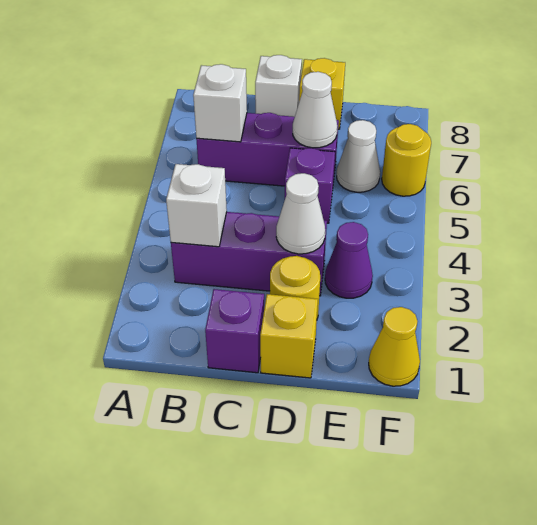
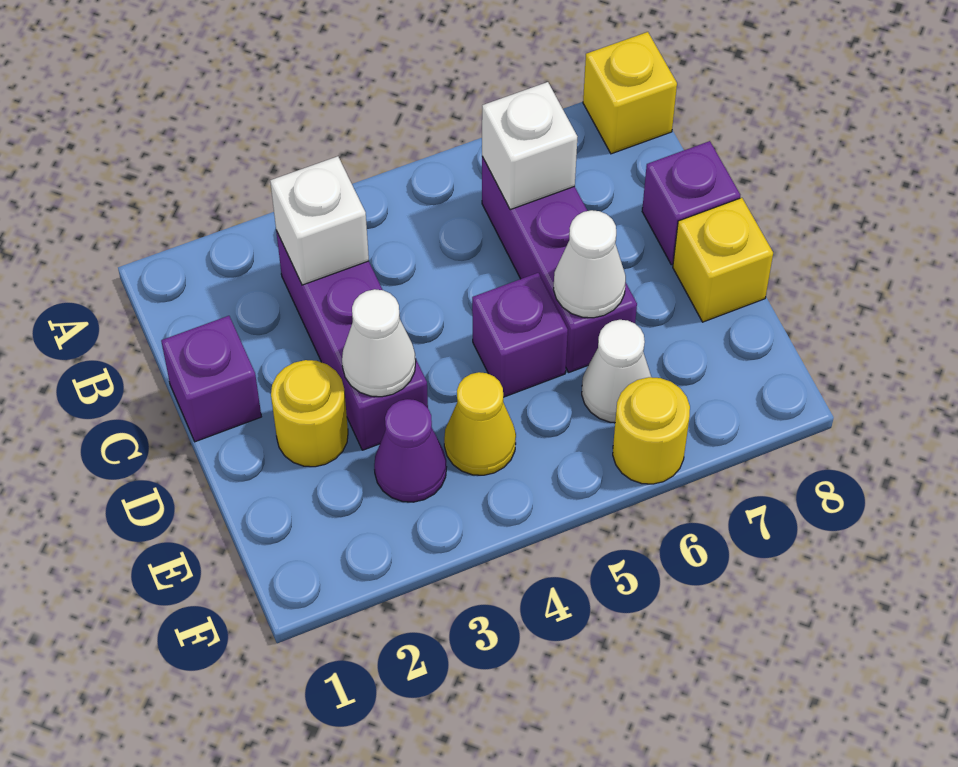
white 1x1 brick [255,55,302,117] -> purple 1x1 brick [642,141,740,265]
yellow 1x1 brick [260,294,318,378] -> yellow 1x1 brick moved to [583,32,677,154]
yellow 1x1 cone [369,307,420,386] -> yellow 1x1 cone moved to [444,372,516,475]

